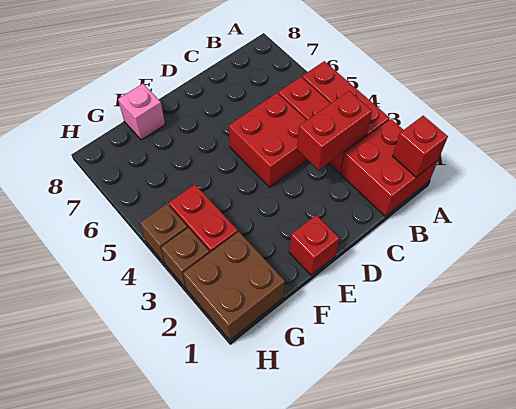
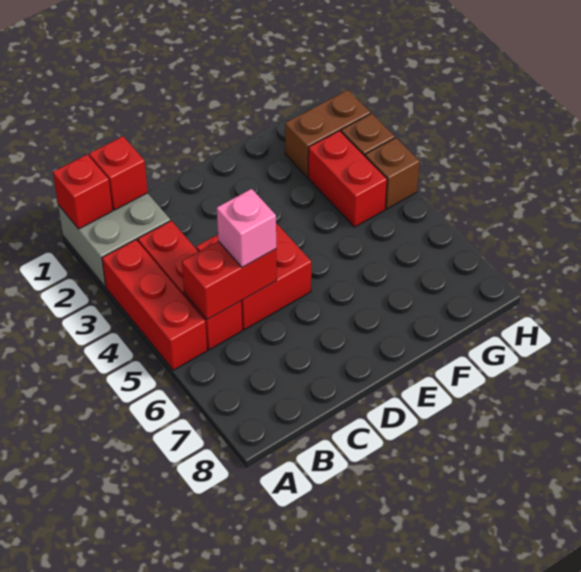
red 2x2 brick [341,119,438,216] -> grey 2x2 brick [58,193,170,287]
red 1x2 brick [297,91,372,170] -> red 1x2 brick moved to [182,241,277,320]
red 1x1 brick [289,215,339,275] -> red 1x1 brick moved to [89,136,148,210]
pink 1x1 brick [118,84,165,140] -> pink 1x1 brick moved to [217,189,276,267]
brown 2x2 brick [183,232,285,340] -> brown 1x2 brick [285,90,370,177]

